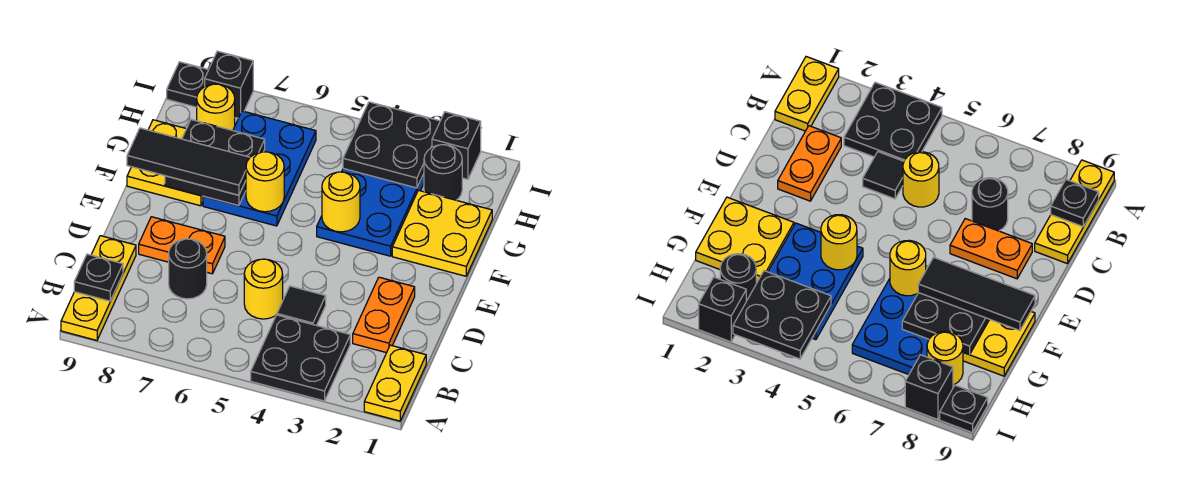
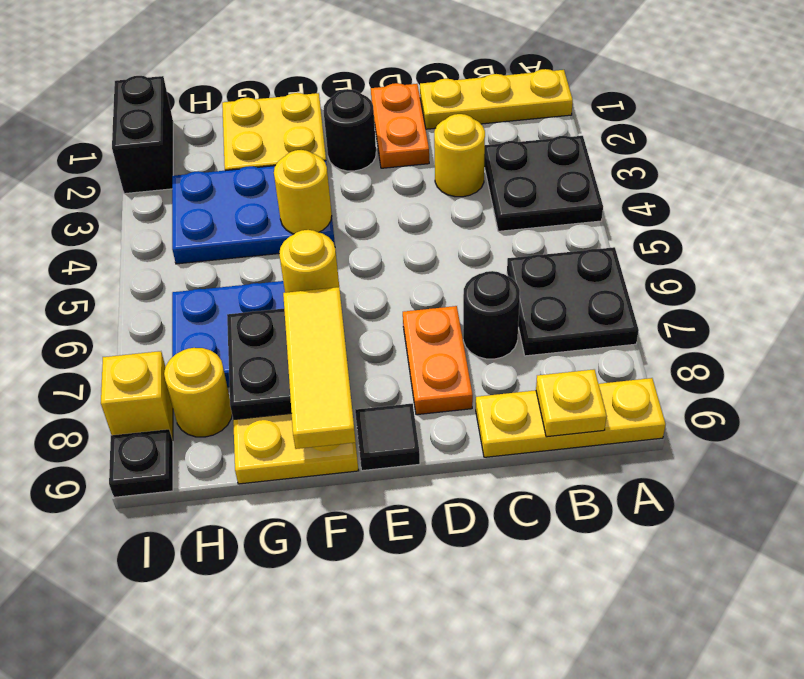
yellow 1x2 plate [364,345,426,421] -> yellow 1x3 plate [420,69,573,129]
black 1x1 plate [74,254,123,301] -> yellow 1x1 plate [536,369,607,437]
orange 1x2 plate [353,277,415,353] -> orange 1x2 plate turned to [371,83,429,168]
black 1x1 tile [277,286,326,325] -> black 1x1 tile moved to [355,404,420,471]
yellow 1x1 round brick [244,259,283,319] -> yellow 1x1 round brick moved to [434,114,485,197]
black 1x3 tile [127,128,250,195] -> yellow 1x3 tile [283,287,356,449]
black 1x1 round brick [424,145,462,200] -> black 1x1 round brick moved to [323,89,376,171]
black 2x2 plate [343,102,440,188] -> black 2x2 plate moved to [507,247,639,356]
black 1x1 brick [432,112,481,179] -> black 1x2 brick [112,76,173,194]
black 1x1 brick [205,51,253,118] -> yellow 1x1 brick [101,351,173,441]

